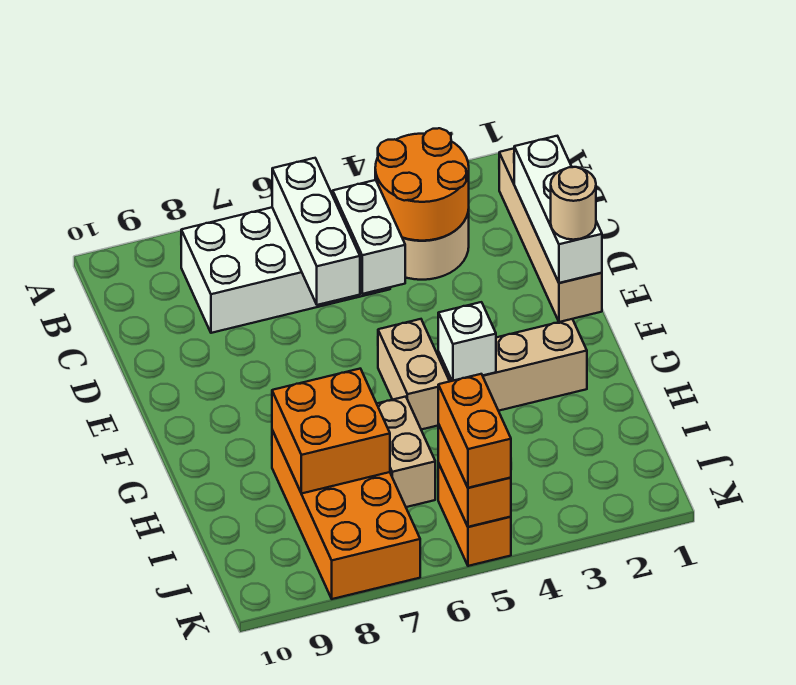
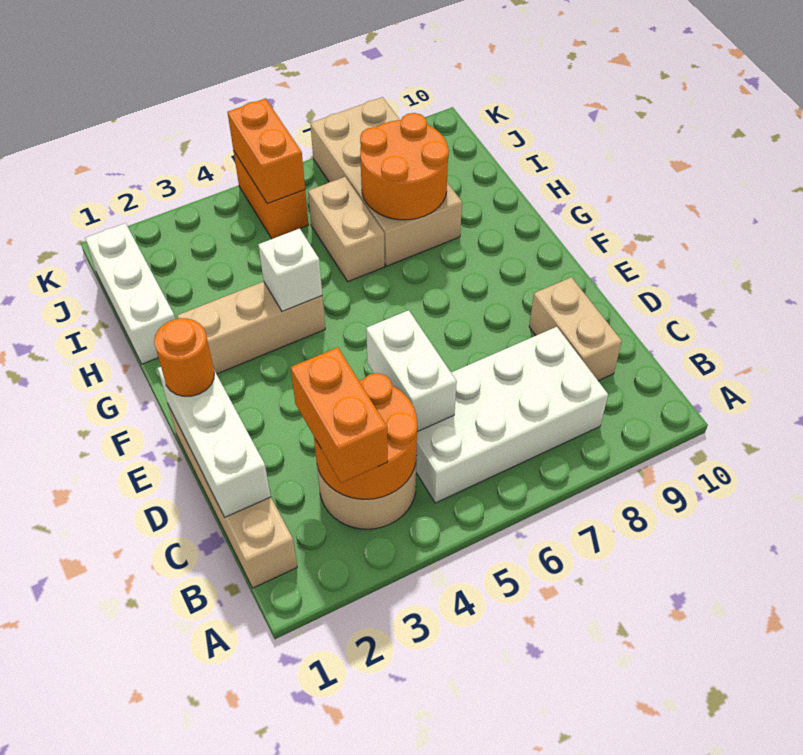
white 1x3 brick [272,158,360,305] -> white 1x3 brick moved to [85,223,175,364]
tan 1x1 round brick [551,167,596,240] -> orange 1x1 round brick [154,318,214,396]
tan 1x2 brick [378,319,450,430] -> tan 1x2 brick moved to [529,277,622,381]
orange 2x4 brick [272,430,420,599] -> tan 2x4 brick [310,97,462,266]
orange 2x2 brick [272,369,390,494] -> orange 2x2 round brick [360,113,449,220]
orange 1x2 brick [438,374,511,488] -> orange 1x2 brick moved to [291,347,388,483]

